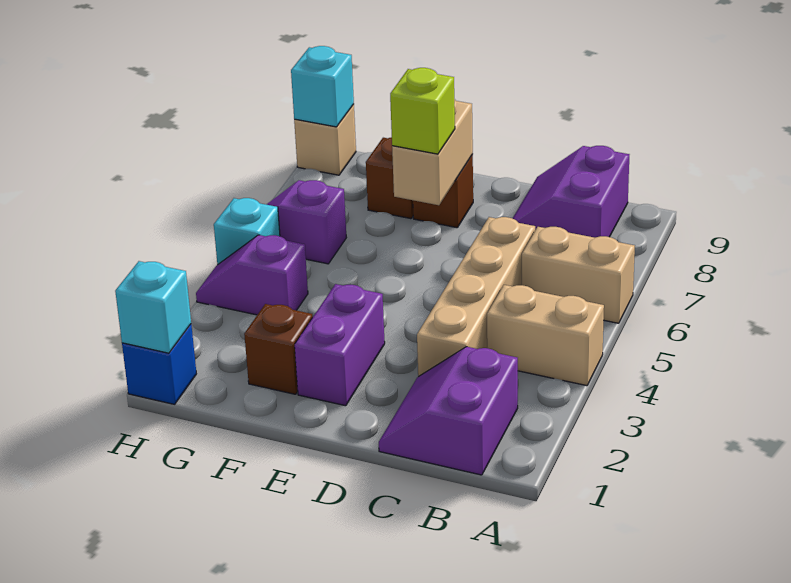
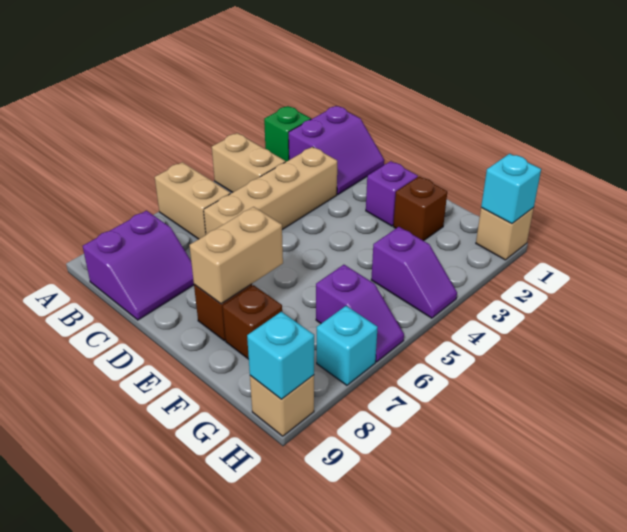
none -> green 1x1 brick [264,106,311,162]
purple 1x2 brick [295,284,385,406] -> purple 1x1 brick [366,161,418,226]
lime 1x1 brick [390,68,455,154] -> none
blue 1x1 brick [122,324,196,404] -> tan 1x1 brick [476,208,534,260]
cyan 1x1 brick [214,198,280,265] -> cyan 1x1 brick moved to [317,306,378,385]

